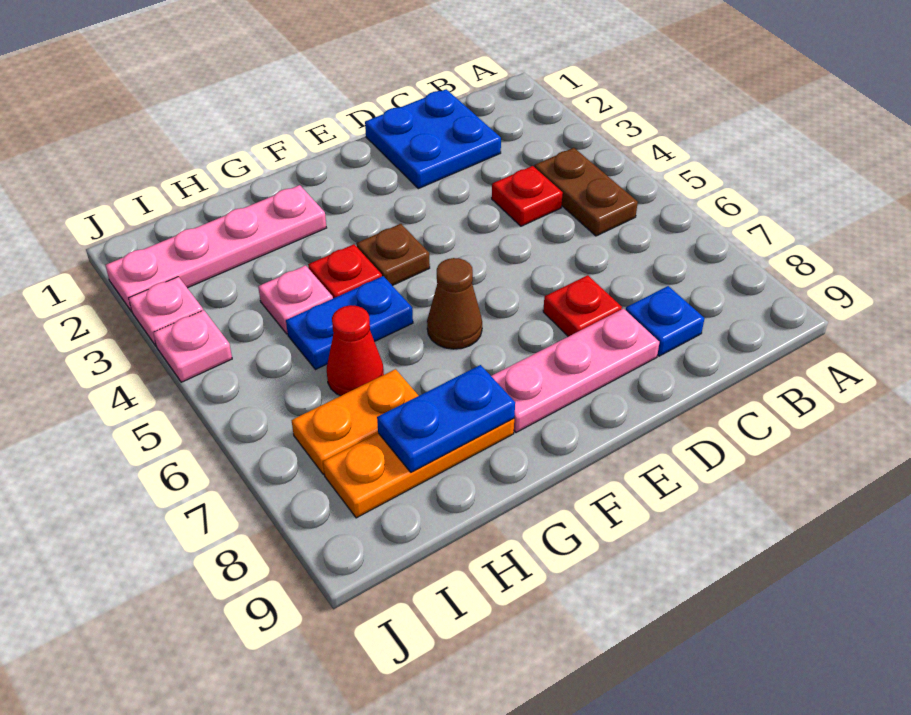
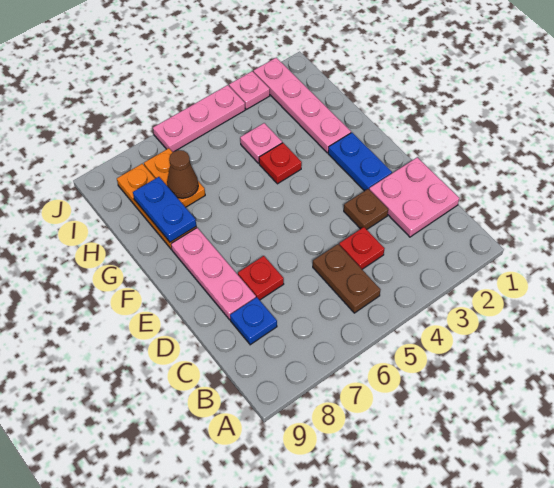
brown 1x2 plate [535,148,638,236] -> brown 1x2 plate turned to [313,244,380,313]
blue 2x2 plate [365,89,501,189] -> pink 2x2 plate [369,157,459,237]
brown 1x1 plate [356,224,430,286] -> brown 1x1 plate moved to [344,189,388,229]
brown 1x1 cone [427,258,482,349] -> brown 1x1 cone moved to [167,150,198,198]
blue 1x2 plate [286,276,413,370] -> blue 1x2 plate moved to [328,133,392,191]
red 1x1 cone [327,305,384,396] -> none
pink 1x1 plate [153,310,232,382] -> pink 1x3 plate [153,85,245,152]

